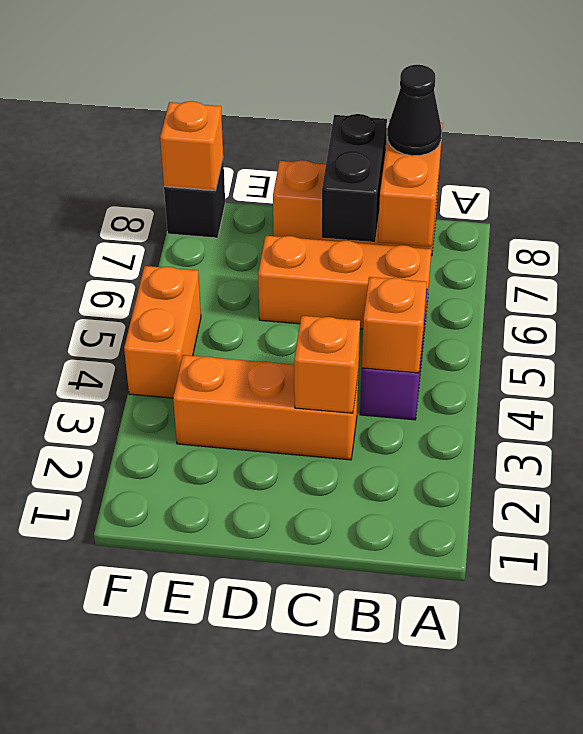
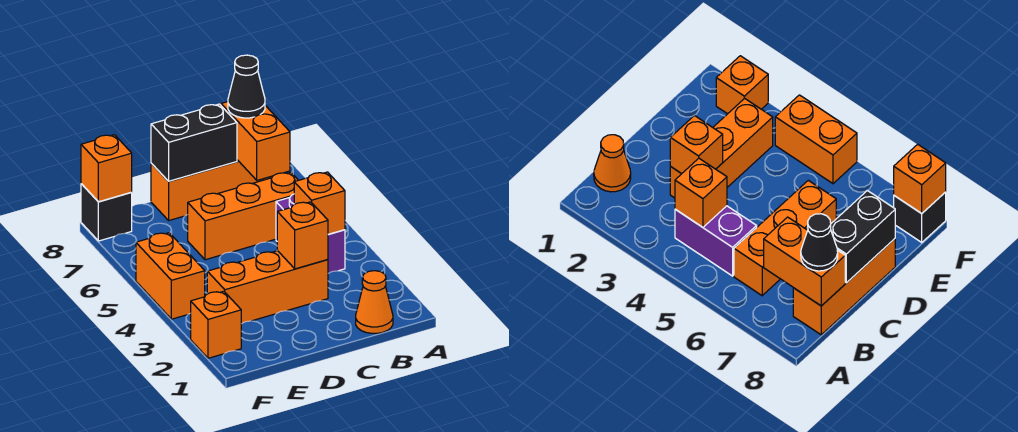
none -> orange 1x1 cone [356,271,393,333]
black 1x2 brick [322,114,387,242] -> black 1x2 brick turned to [151,104,237,181]
none -> orange 1x1 brick [191,291,241,358]

